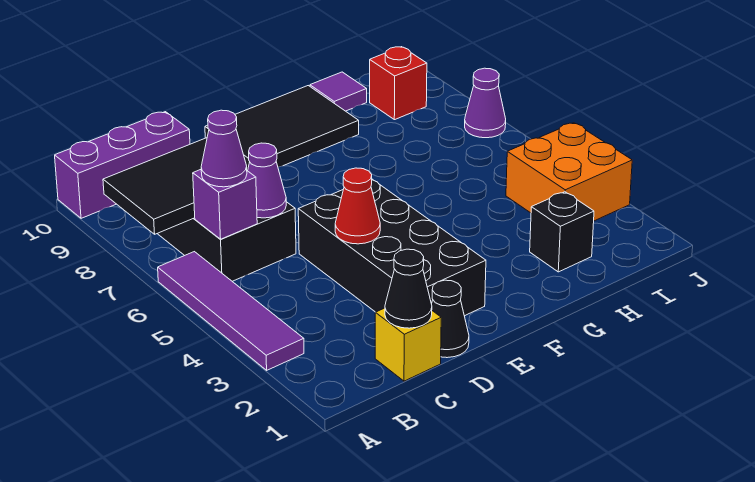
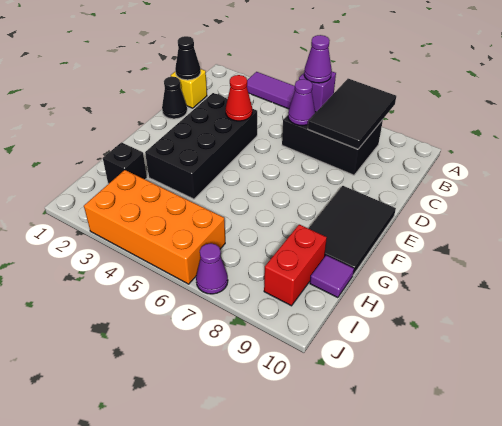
purple 1x3 brick [55,112,190,218] -> none
black 2x4 brick [298,179,486,316] -> black 2x4 brick turned to [145,93,257,199]
orange 2x2 brick [506,123,632,221] -> orange 2x4 brick [84,170,225,284]
red 1x1 brick [370,47,427,120] -> red 1x2 brick [264,225,327,306]

